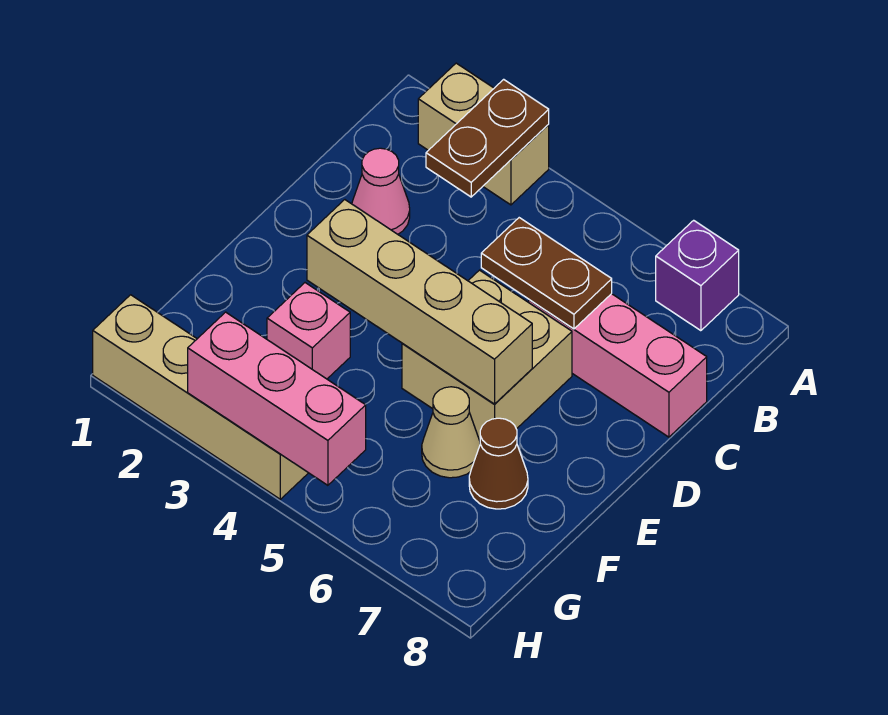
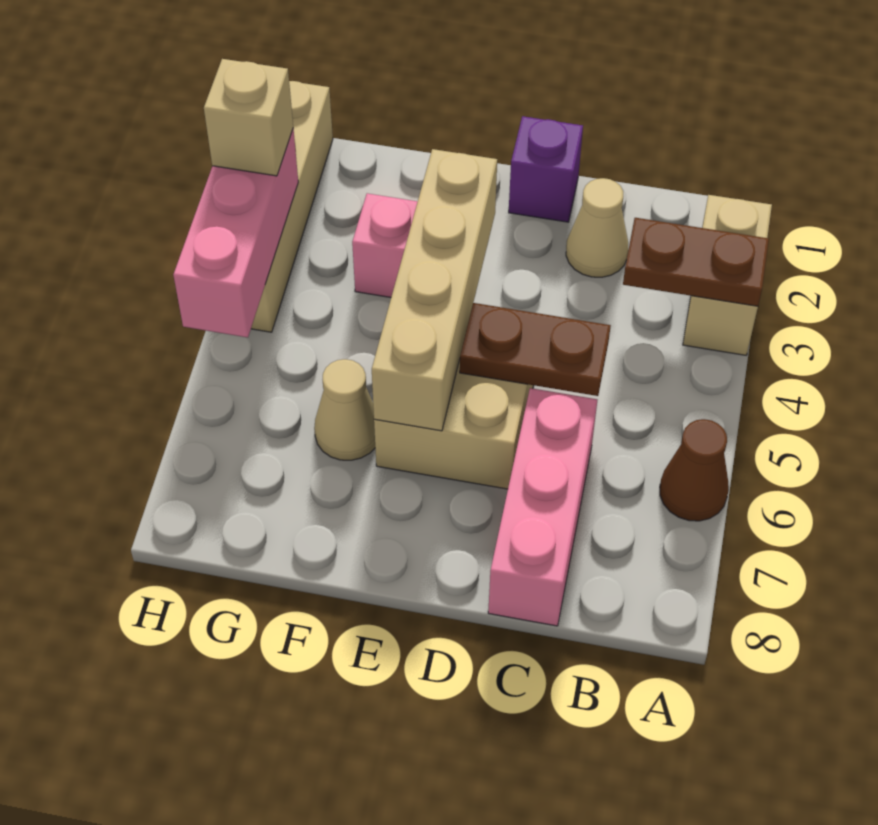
purple 1x1 brick [656,220,739,331] -> purple 1x1 brick moved to [509,116,583,222]
pink 1x1 cone [352,148,410,234] -> tan 1x1 cone [566,178,628,277]
brown 1x2 plate [481,218,612,329] -> brown 1x2 plate turned to [460,303,611,396]
brown 1x1 cone [469,418,528,509] -> brown 1x1 cone moved to [660,419,729,521]
none -> tan 1x1 brick [204,59,293,176]

